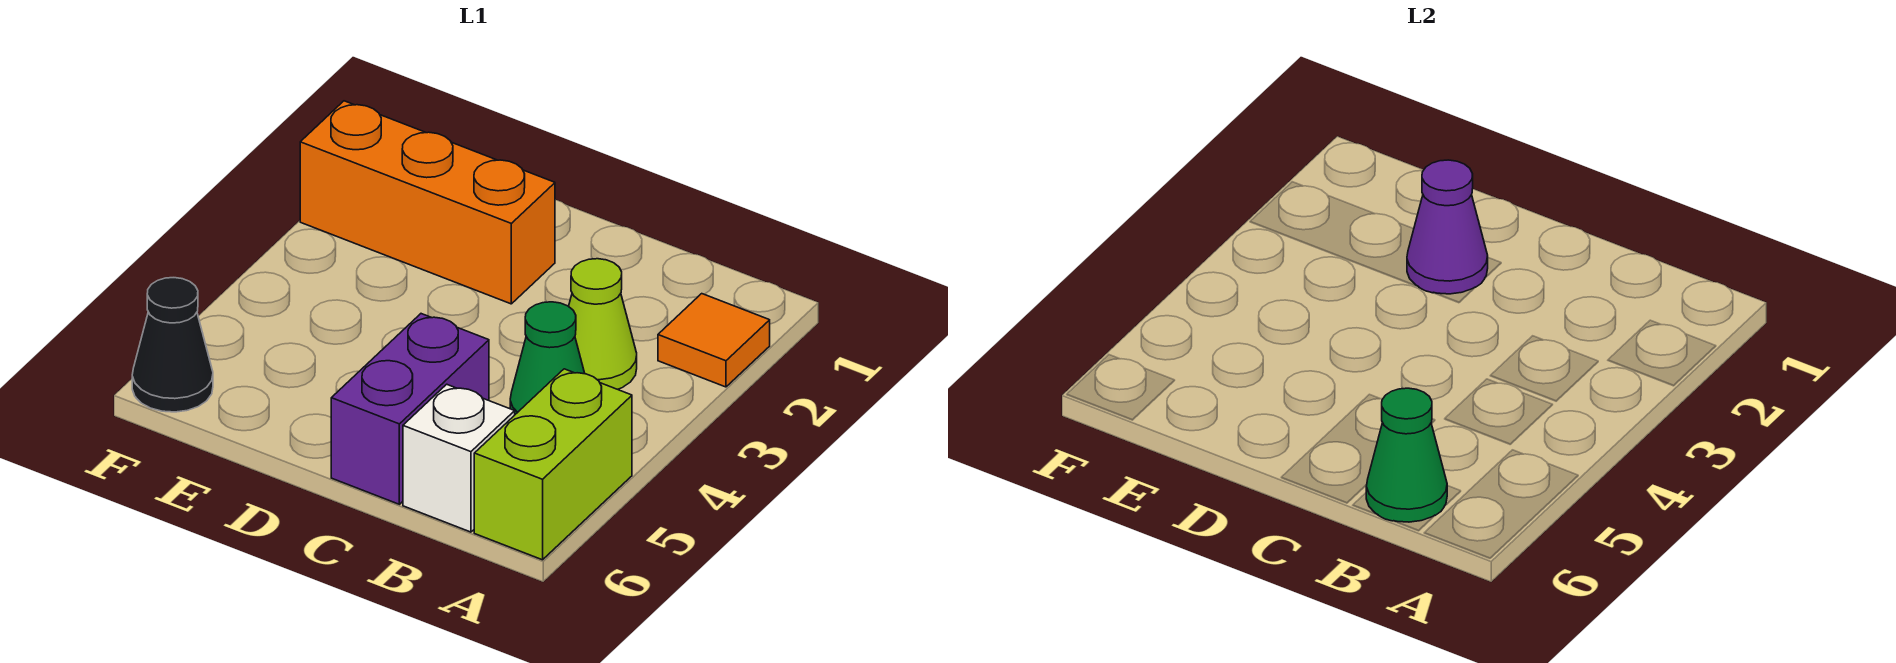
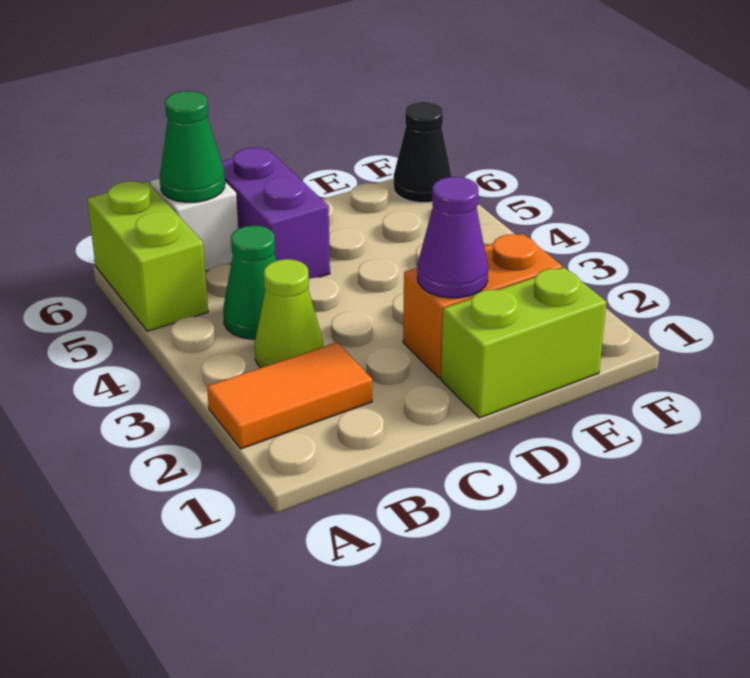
orange 1x1 tile [658,294,770,387] -> orange 1x2 tile [207,342,372,449]
none -> lime 1x2 brick [441,268,606,418]
orange 1x3 brick [300,101,555,304] -> orange 1x2 brick [403,234,562,378]

